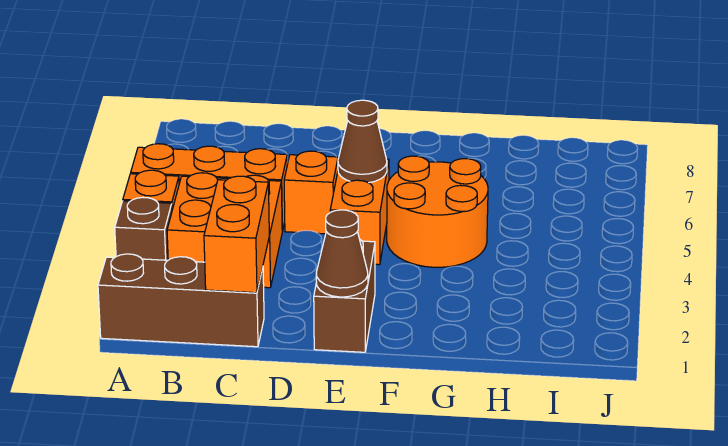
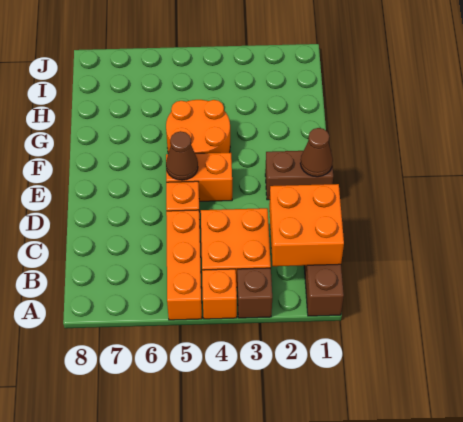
orange 1x2 brick [204,176,269,293] -> orange 2x2 brick [269,184,344,266]

